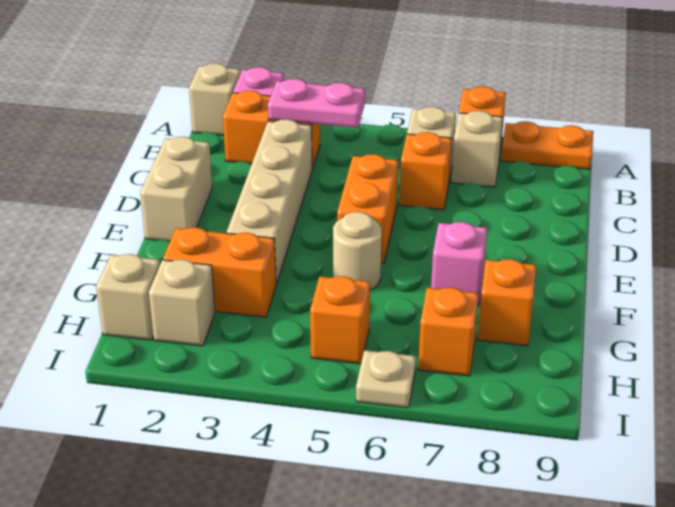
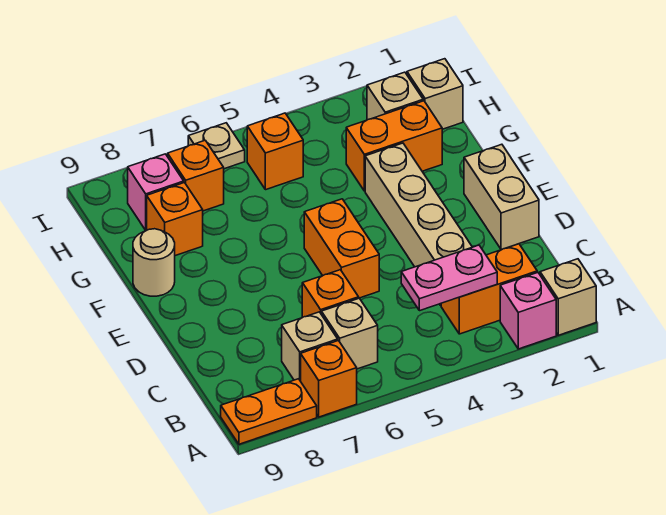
tan 1x1 round brick [333,212,382,290] -> tan 1x1 round brick moved to [133,229,175,296]
pink 1x1 brick [431,222,487,306] -> pink 1x1 brick moved to [128,154,184,230]

